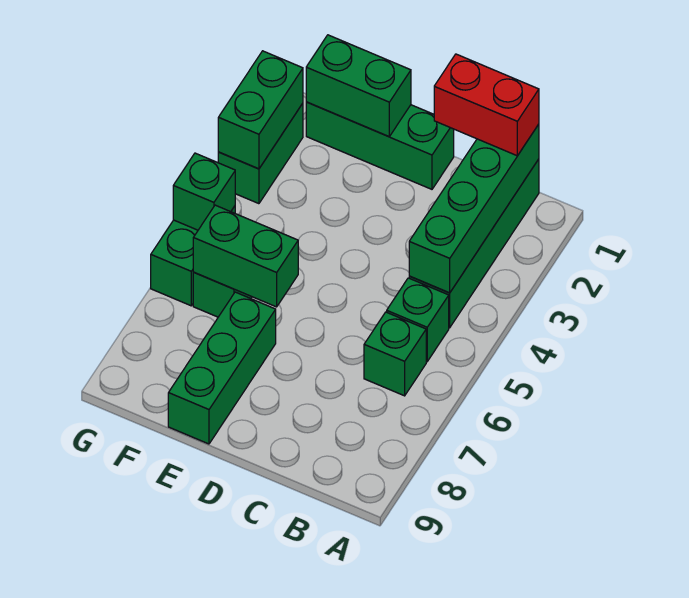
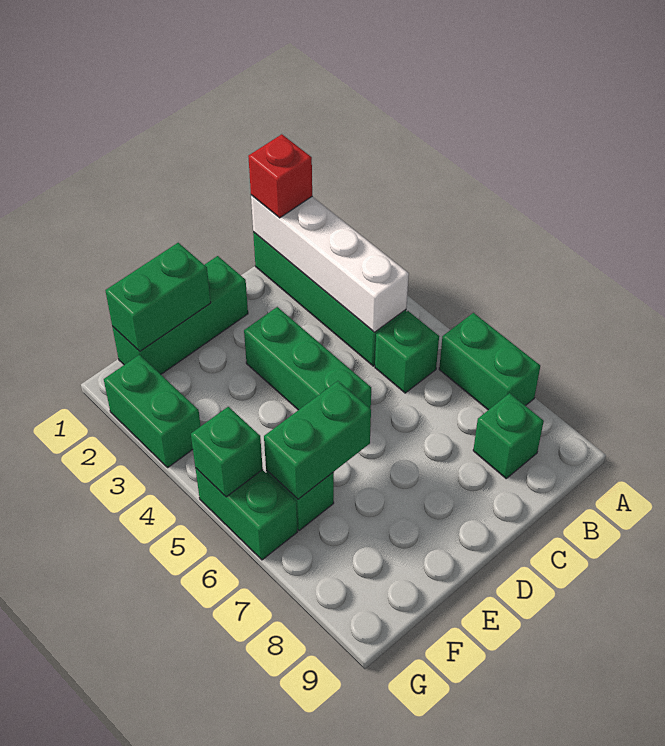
green 1x4 brick [409,124,539,293] -> white 1x4 brick [251,195,409,332]
red 1x2 brick [434,54,539,156] -> red 1x1 brick [248,134,312,218]
green 1x1 brick [364,312,426,396] -> green 1x1 brick moved to [473,393,544,478]
green 1x3 brick [168,292,276,444] -> green 1x3 brick moved to [244,307,371,410]
green 1x2 brick [218,51,303,169] -> green 1x2 brick moved to [439,313,540,410]

